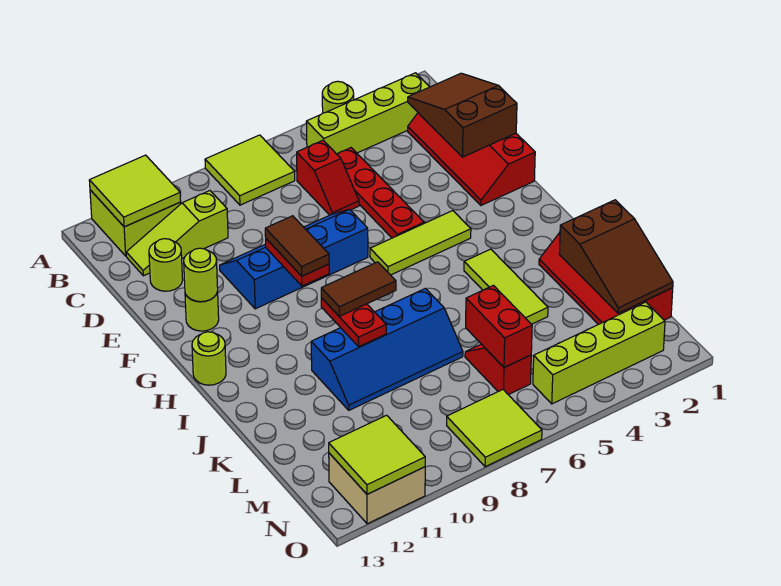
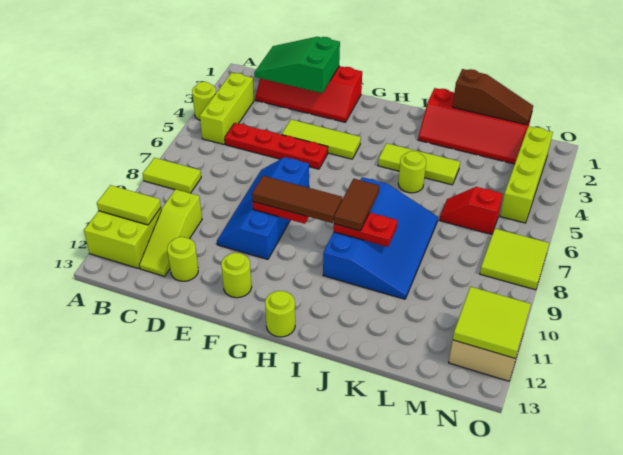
lime 2x2 tile [205,135,295,205] -> lime 1x2 tile [143,158,201,193]
lime 2x2 tile [89,155,181,227] -> lime 1x2 tile [97,185,161,225]
lime 1x4 brick [306,73,429,154] -> lime 1x3 brick [200,73,254,144]
brown 2x3 slope [408,73,517,157] -> green 2x3 slope [254,37,340,93]
red 1x2 slope [297,140,359,215] -> none
brown 1x2 tile [265,216,329,276] -> brown 1x3 tile [252,176,342,223]
lime 1x1 round brick [184,248,218,302] -> lime 1x1 round brick moved to [398,151,426,193]
lime 1x3 tile [370,211,471,275] -> lime 1x3 tile turned to [282,120,361,159]
blue 2x4 slope [311,288,463,410] -> blue 3x4 slope [323,177,438,299]
brown 2x3 slope [559,200,673,313] -> brown 1x3 slope [453,69,533,125]
red 1x2 brick [466,285,532,368] -> none

